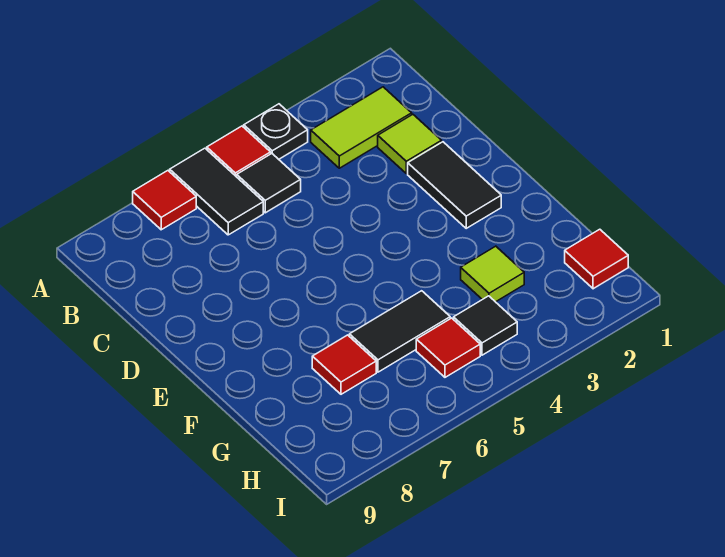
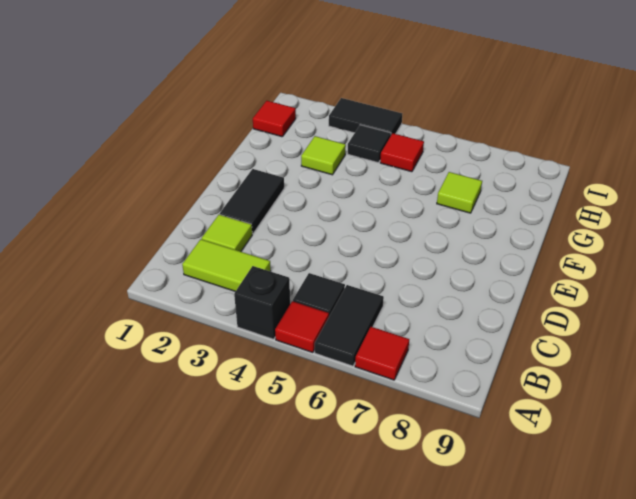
black 1x1 plate [244,104,308,159] -> black 1x1 brick [234,266,290,339]
black 1x2 tile [349,291,450,372] -> black 1x2 tile moved to [329,98,402,135]
red 1x1 tile [312,335,376,394] -> lime 1x1 tile [437,172,482,213]

